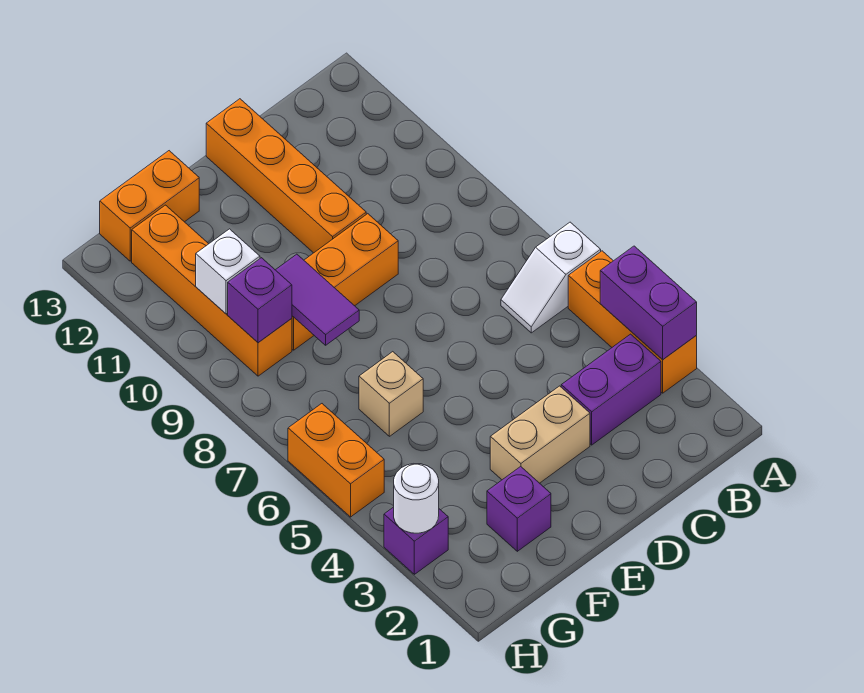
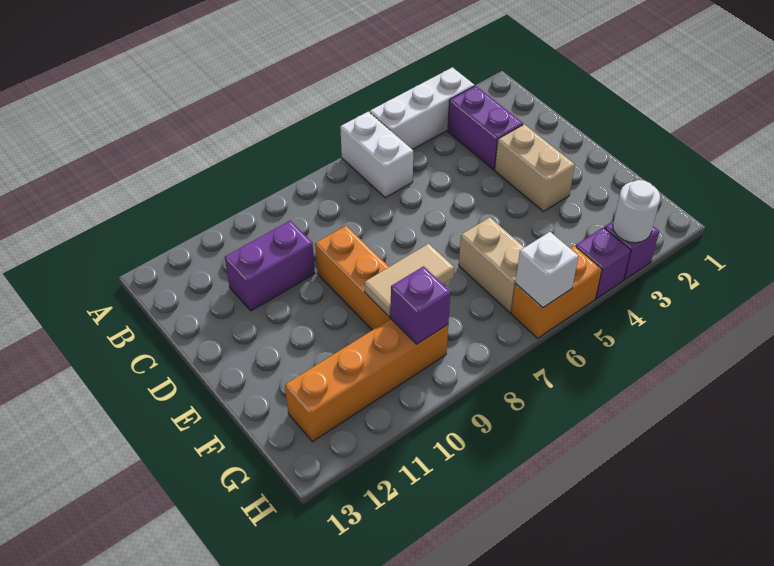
orange 1x3 brick [568,251,697,393] -> white 1x3 brick [370,67,475,150]
purple 1x2 brick [600,246,697,360] -> purple 1x2 brick moved to [225,221,315,311]
white 1x2 slope [501,222,601,333] -> white 1x2 brick [340,112,413,198]
orange 1x4 brick [206,99,366,253] -> none
purple 1x1 brick [487,466,551,551] -> purple 1x1 brick moved to [576,227,631,299]
tan 1x1 brick [359,352,423,436] -> tan 1x2 brick [459,217,524,313]
purple 1x2 tile [276,254,359,345] -> tan 1x2 tile [364,244,454,317]
orange 1x2 brick [100,151,199,261] -> none
white 1x1 brick [196,229,260,314] -> white 1x1 brick moved to [515,232,578,308]

